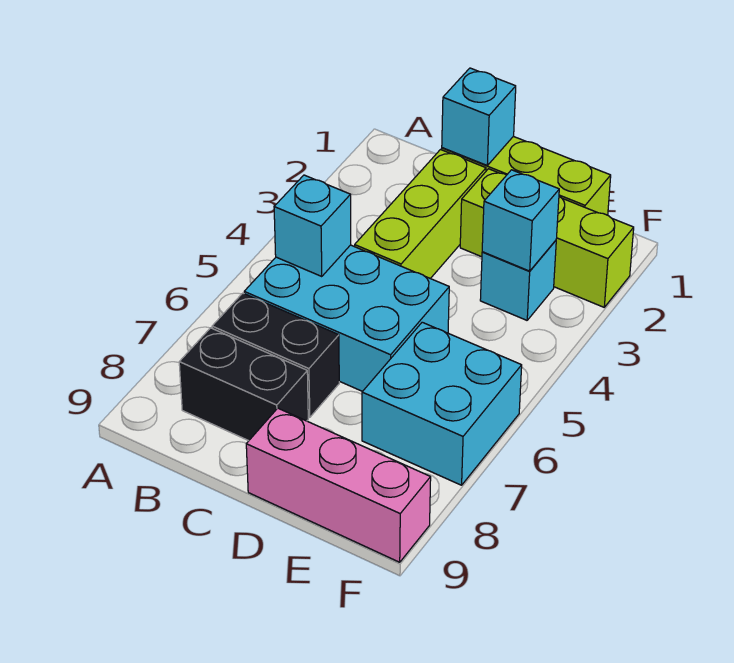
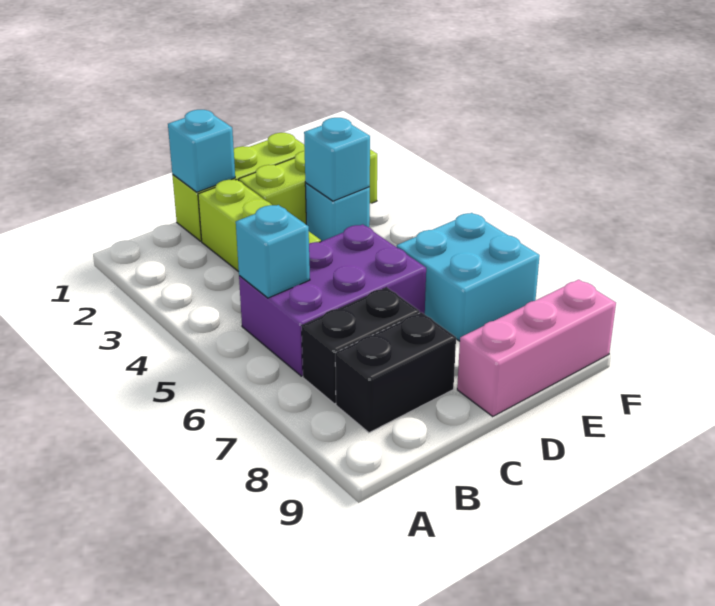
cyan 2x3 brick [244,245,449,392] -> purple 2x3 brick [239,224,426,376]

